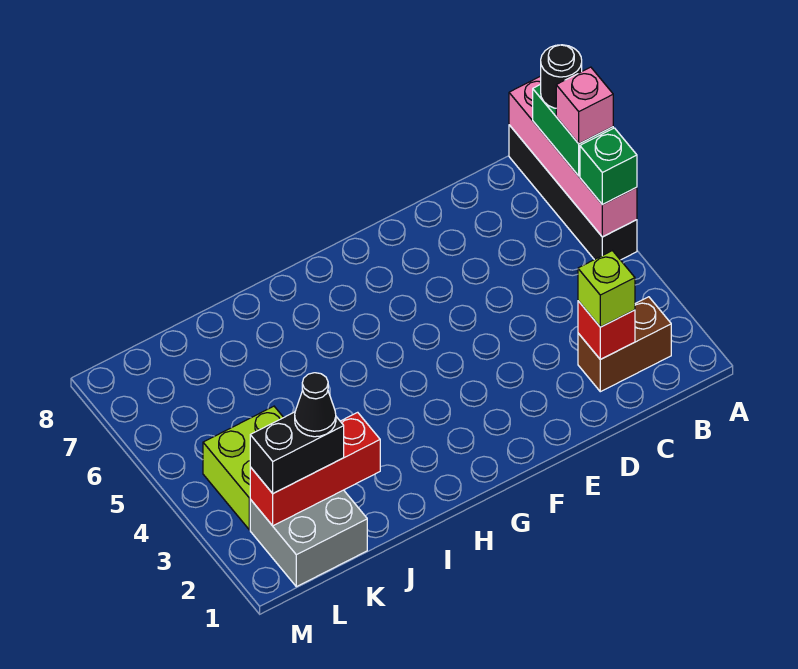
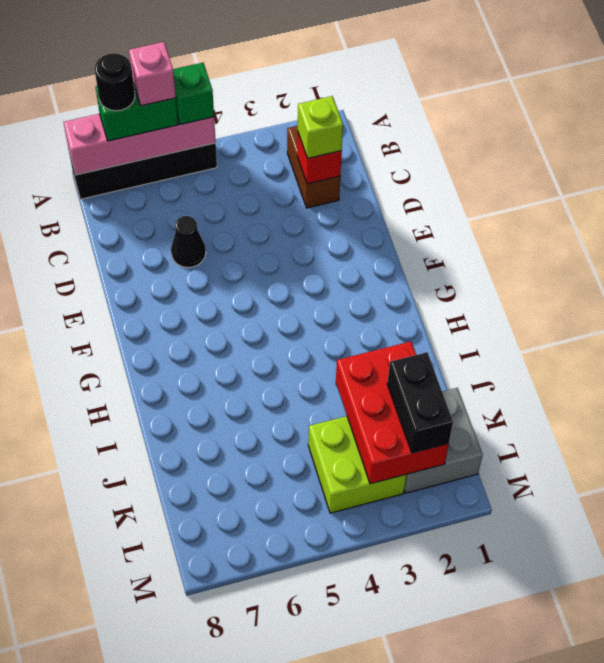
red 1x3 brick [250,412,380,526] -> red 2x3 brick [336,341,449,484]
black 1x1 cone [295,373,336,437] -> black 1x1 cone moved to [171,216,206,268]

